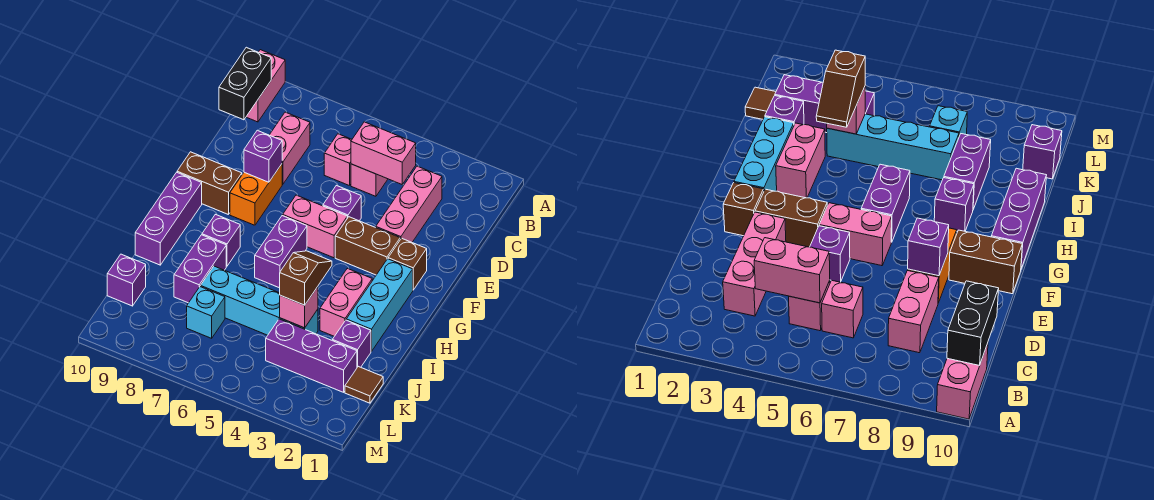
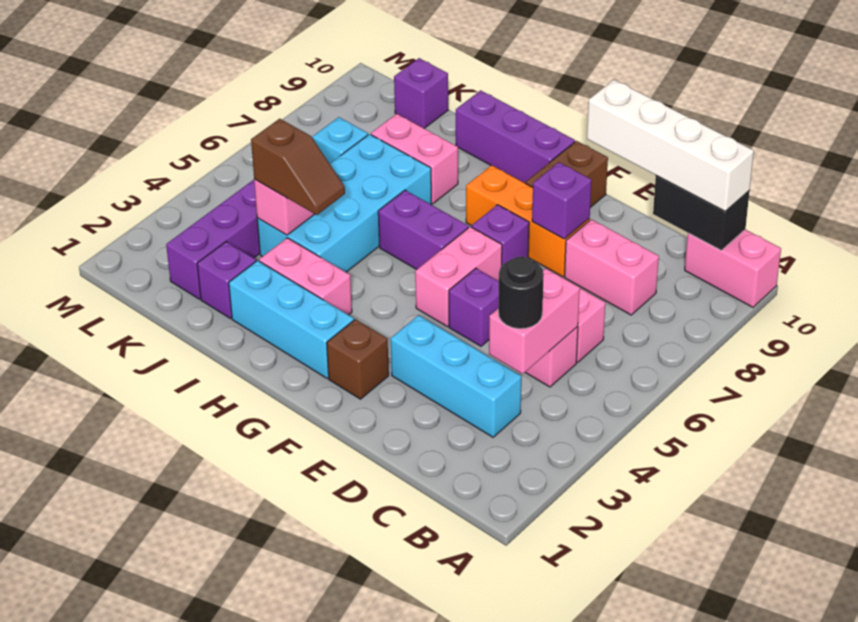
none -> white 1x4 brick [587,80,754,211]
pink 1x3 brick [376,166,442,242] -> cyan 1x3 brick [391,315,521,437]
none -> black 1x1 round brick [498,257,544,329]
orange 1x2 brick [230,164,282,225] -> orange 1x3 brick [466,165,590,277]
brown 1x2 brick [335,217,400,275] -> none
purple 1x1 brick [202,214,240,266] -> purple 1x1 brick moved to [471,205,529,265]
purple 1x2 brick [174,235,226,303] -> pink 1x2 brick [371,114,458,204]
cyan 1x4 brick [201,266,318,335] -> cyan 2x4 brick [257,134,431,272]
brown 1x1 tile [345,366,383,403] -> none

